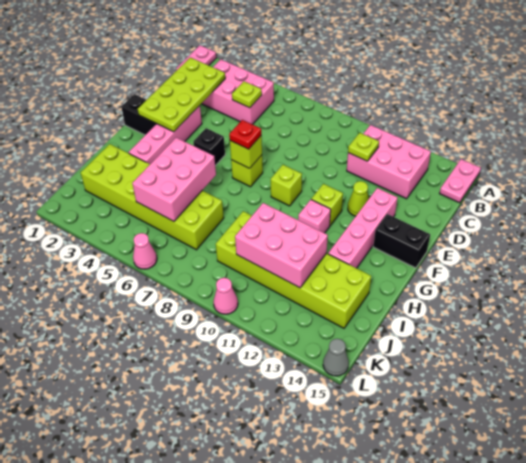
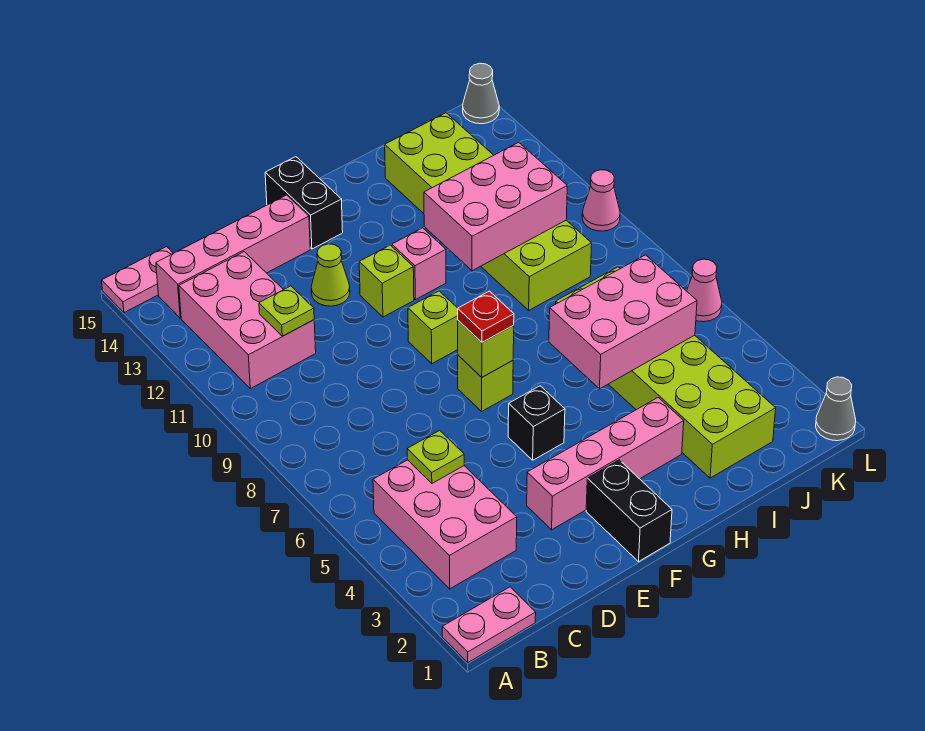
lime 2x4 plate [138,57,225,132] -> none
pink 1x4 brick [328,188,398,268] -> pink 1x4 brick moved to [156,195,310,318]
pink 2x3 brick [235,203,328,288] -> pink 2x3 brick turned to [424,142,567,271]
none -> grey 1x1 cone [816,377,856,441]

